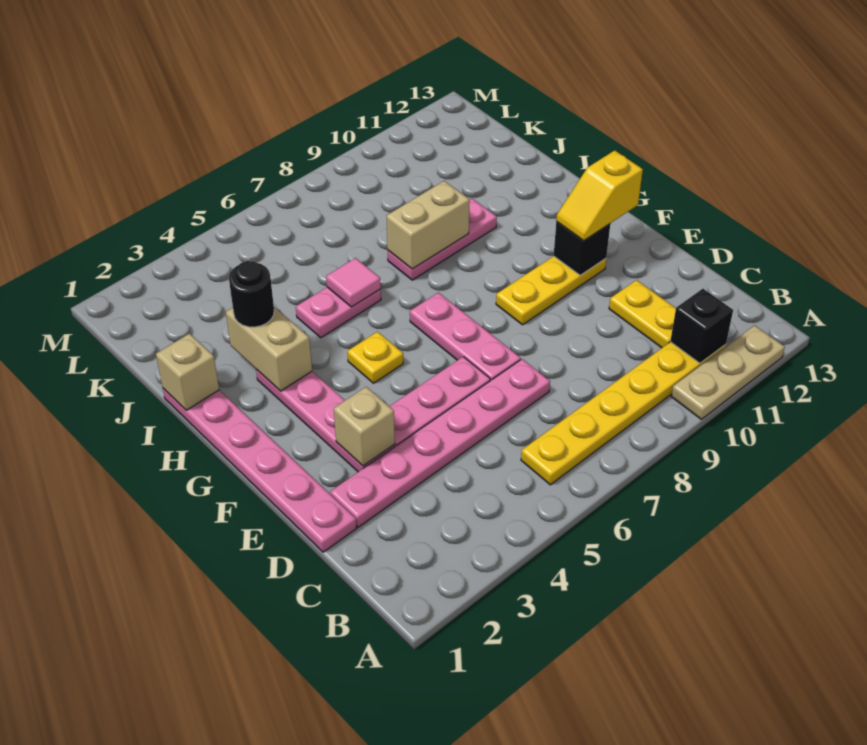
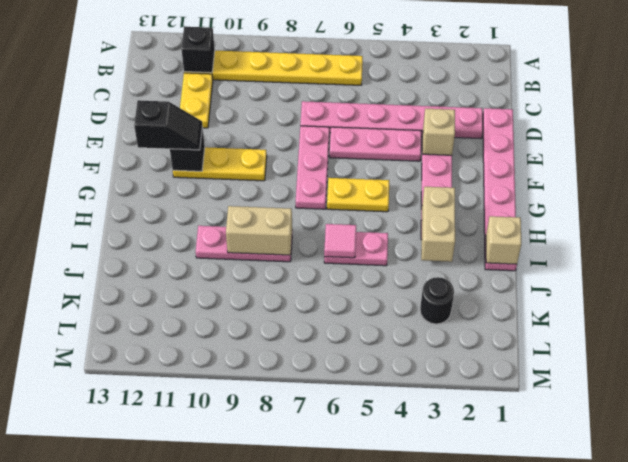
tan 1x3 plate [671,325,785,419] -> none
yellow 1x2 slope [556,150,643,241] -> black 1x2 slope [134,100,202,150]
yellow 1x1 plate [347,332,403,383] -> yellow 1x2 plate [327,178,389,212]
black 1x1 round brick [229,261,274,327] -> black 1x1 round brick moved to [420,277,454,324]

